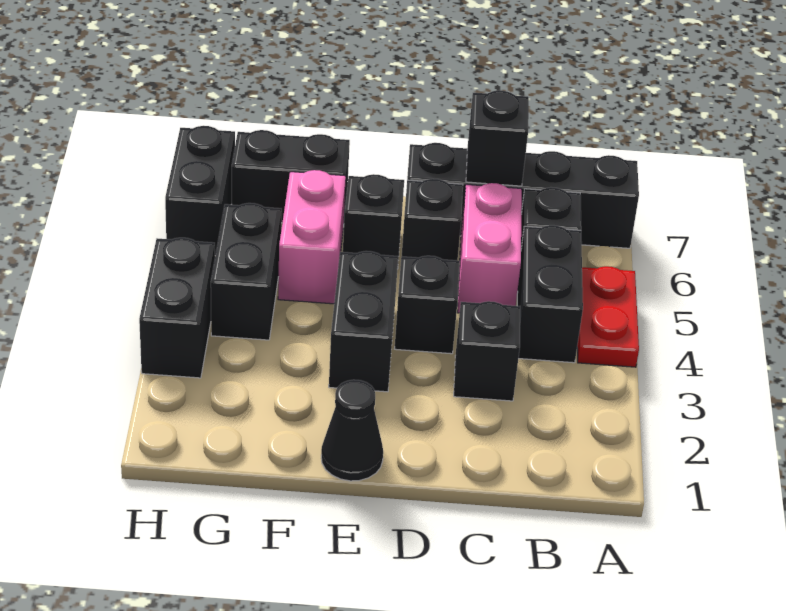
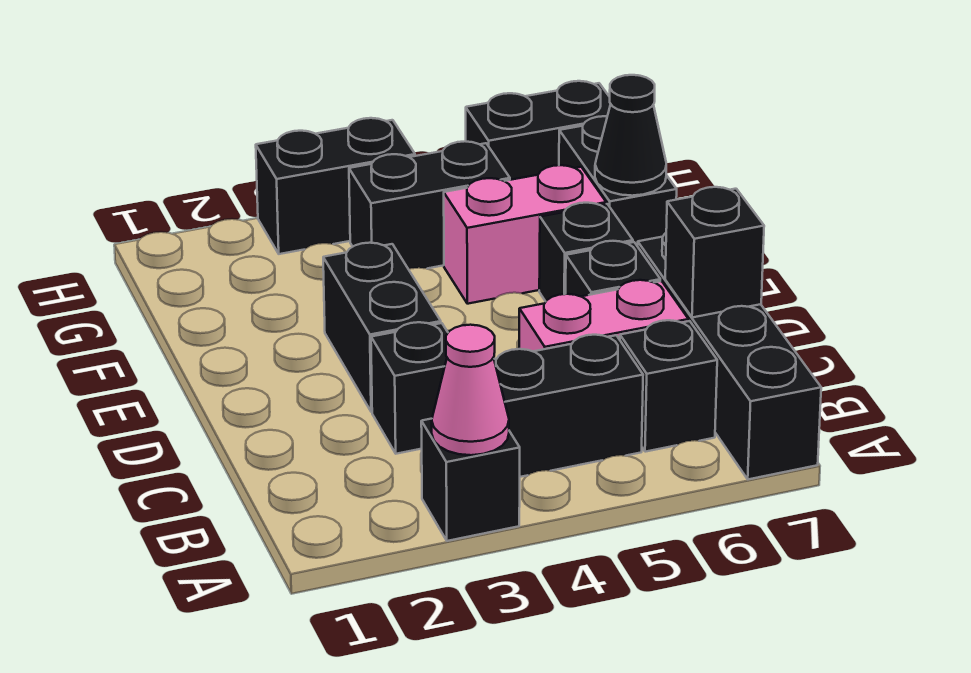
none -> pink 1x1 cone [432,325,509,455]
red 1x2 plate [577,266,639,367] -> none
black 1x1 brick [395,256,460,354] -> black 1x1 brick moved to [421,419,520,541]
black 1x1 cone [321,380,383,481] -> black 1x1 cone moved to [595,75,666,196]
black 1x2 brick [329,251,398,392] -> black 1x2 brick turned to [323,243,441,412]

